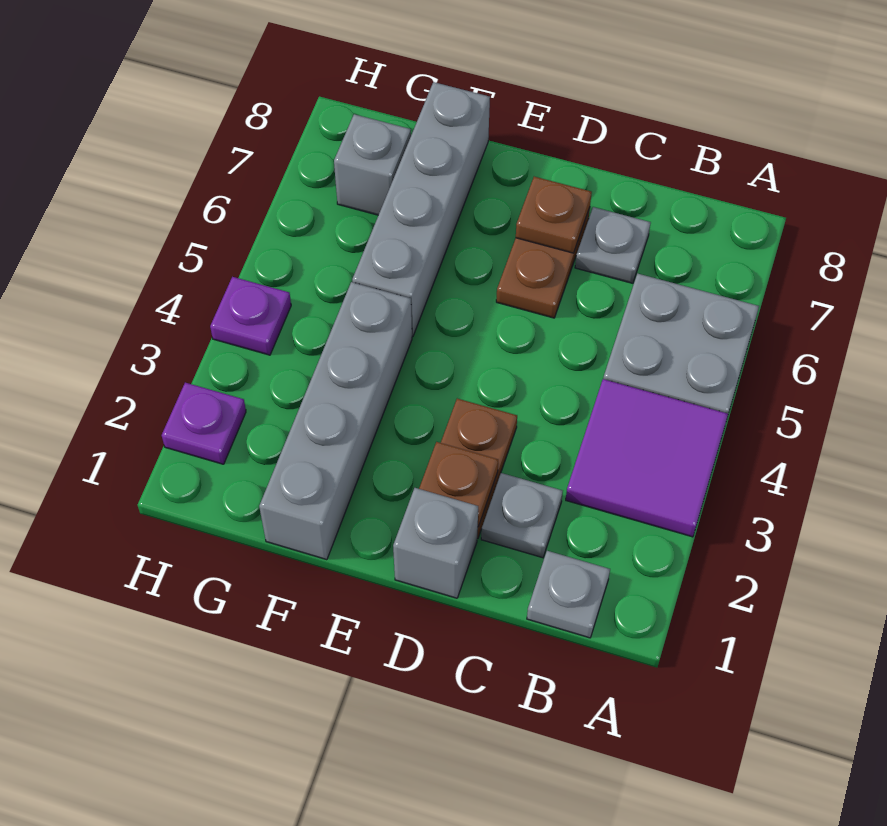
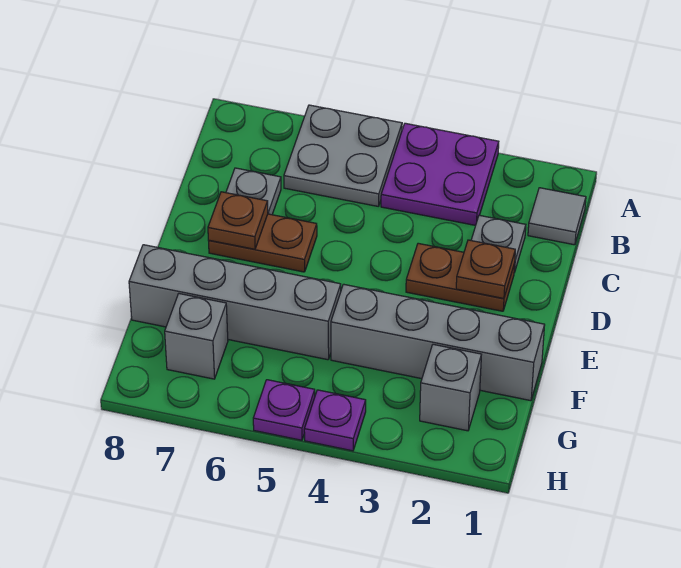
purple 2x2 tile [566,379,728,537] -> purple 2x2 plate [381,123,499,225]
grey 1x1 plate [527,551,610,638] -> grey 1x1 tile [528,188,586,245]
grey 1x1 brick [393,488,478,598] -> grey 1x1 brick moved to [420,344,482,431]
purple 1x1 plate [162,383,246,464] -> purple 1x1 plate moved to [253,380,315,440]

